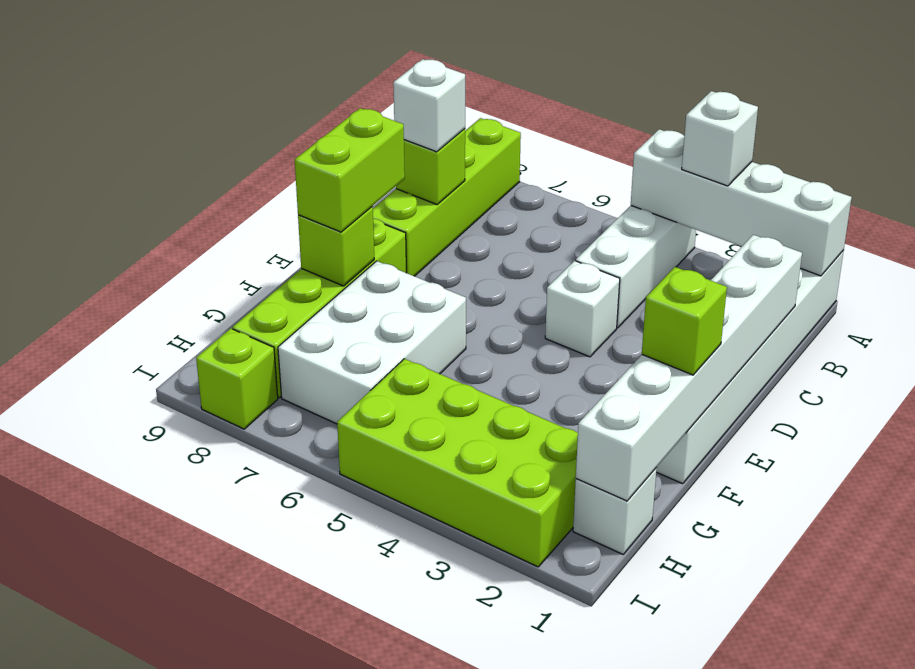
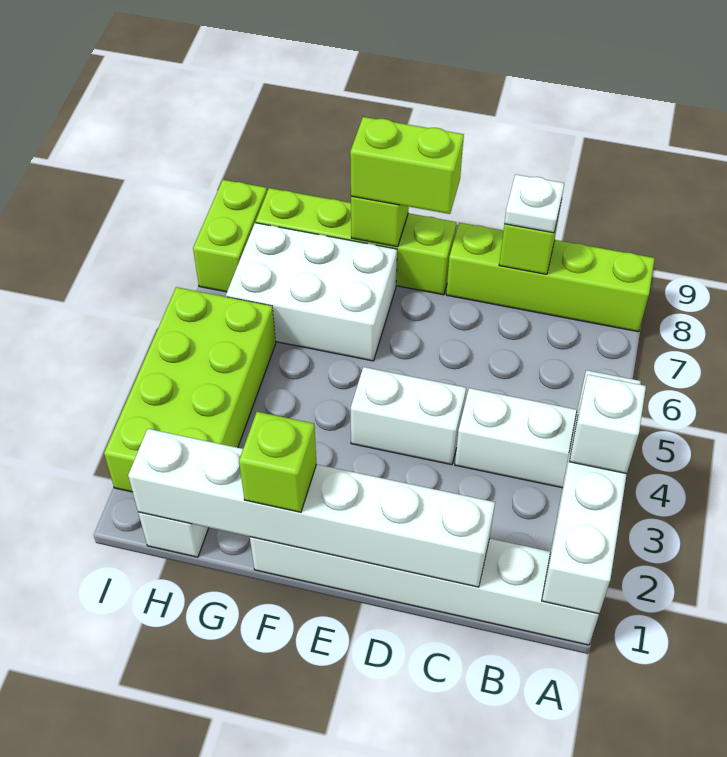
white 1x1 brick [393,59,465,152] -> white 1x1 plate [504,174,564,233]
white 1x1 brick [545,261,620,357] -> white 1x2 brick [351,367,466,465]
lime 1x1 brick [196,328,278,429] -> lime 1x2 brick [193,180,267,292]

